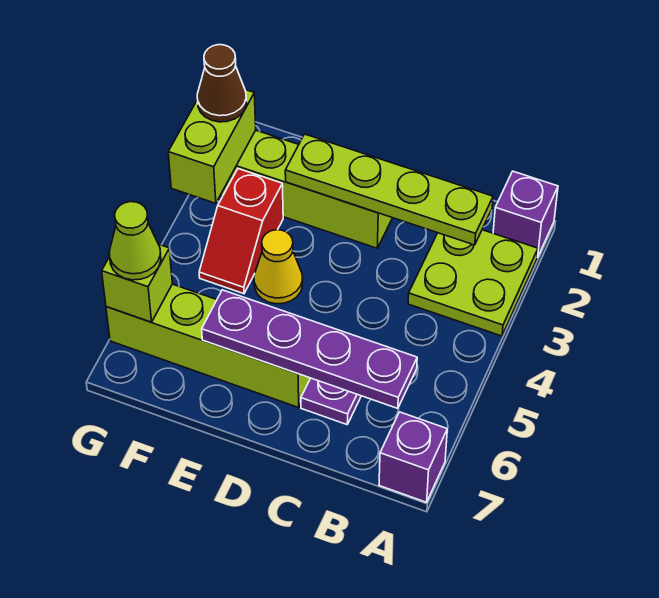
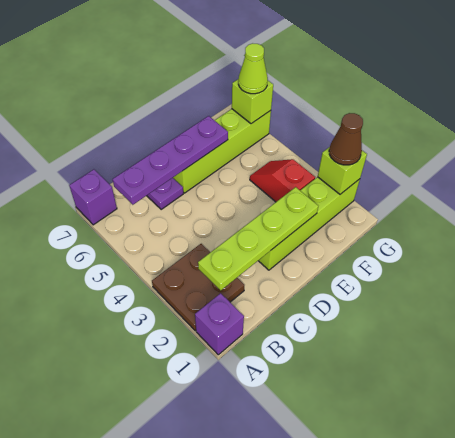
lime 2x2 plate [408,230,538,336] -> brown 2x2 plate [152,244,244,331]
yellow 1x1 cone [254,230,303,304] -> none
lime 1x2 brick [168,90,256,203] -> lime 1x1 brick [318,147,367,194]

